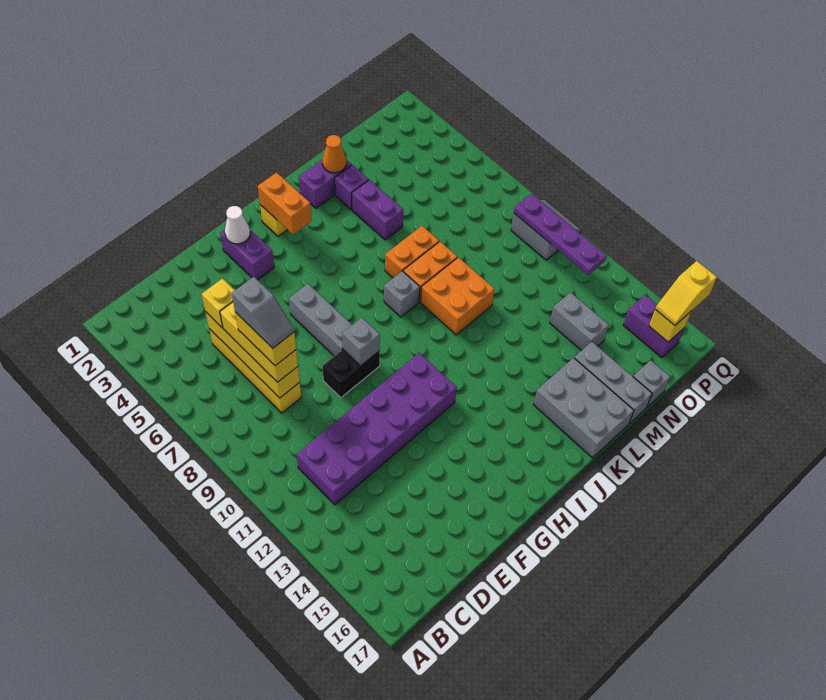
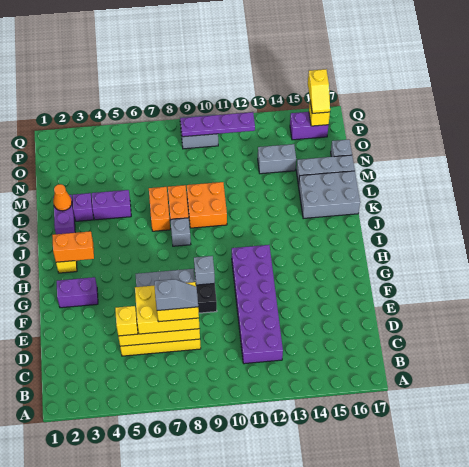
yellow 1x3 brick [220,302,298,382] -> yellow 2x3 brick [135,282,200,334]
white 1x1 cone [225,206,250,244] -> none

